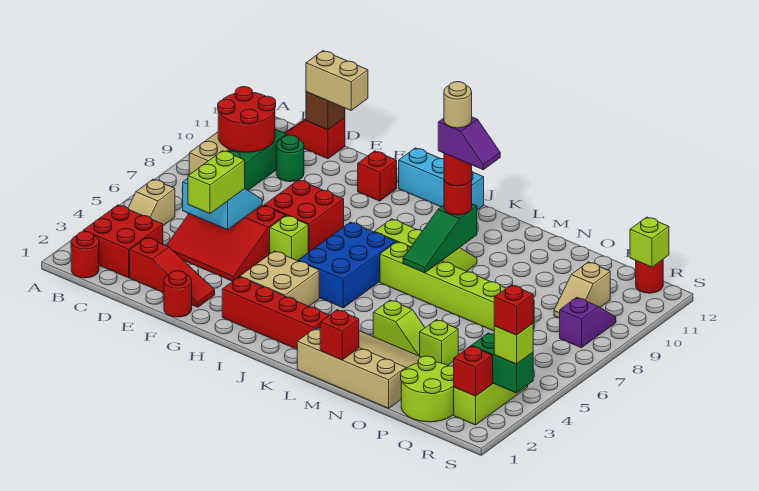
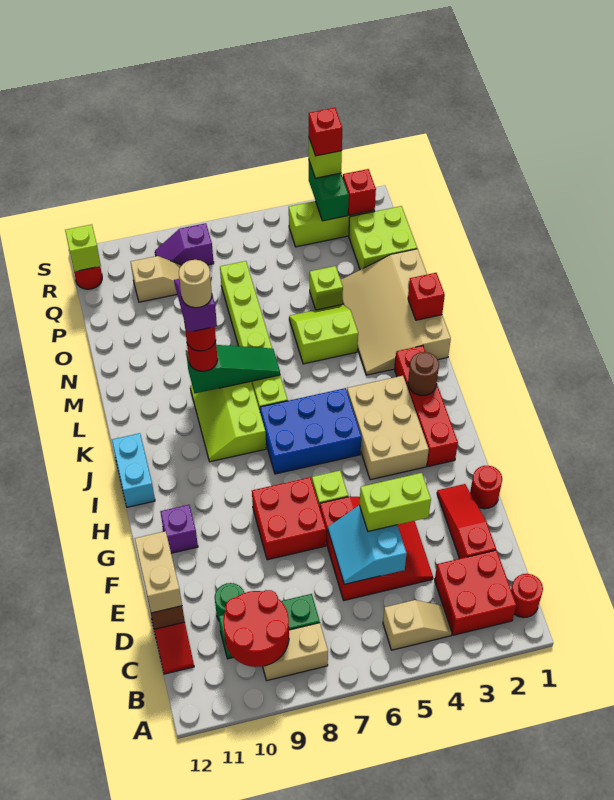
red 1x1 brick [358,151,397,201] -> purple 1x1 brick [160,505,198,553]
tan 2x2 brick [240,251,319,306] -> tan 2x3 brick [347,376,429,480]
cyan 1x3 brick [399,148,484,210] -> cyan 1x2 brick [112,433,155,507]
none -> brown 1x1 round brick [408,352,439,396]
lime 1x2 slope [373,300,425,356] -> lime 2x2 slope [289,304,358,364]
lime 2x2 round brick [401,356,454,422] -> lime 2x2 brick [349,206,417,270]

